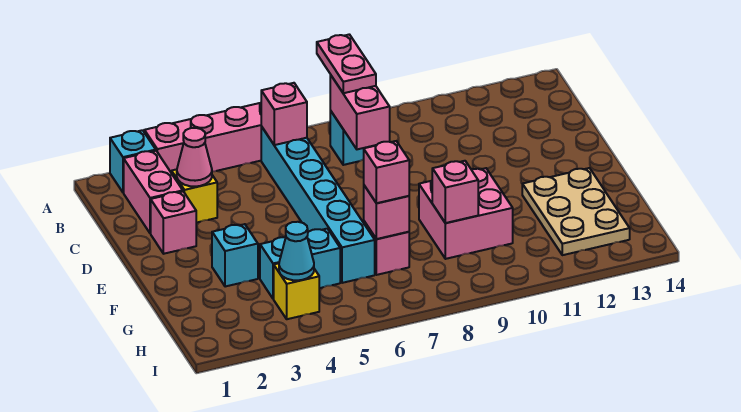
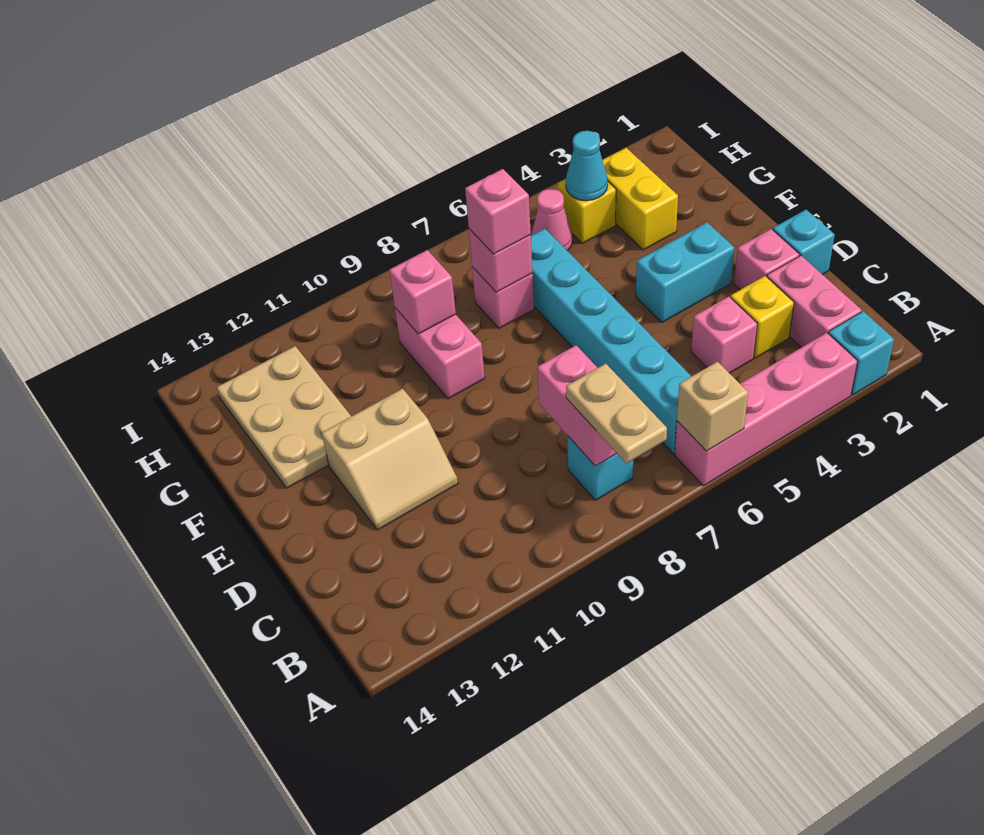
none -> tan 1x1 brick [677,362,748,451]
pink 1x2 plate [317,34,376,93] -> tan 1x2 plate [566,364,667,463]
pink 1x1 brick [261,83,307,145] -> pink 1x1 brick moved to [691,297,757,373]
pink 1x1 cone [177,128,212,187] -> pink 1x1 cone moved to [531,189,572,251]
none -> tan 2x2 slope [322,389,458,530]
cyan 1x1 brick [212,224,258,287] -> cyan 1x1 brick moved to [773,210,835,275]
pink 2x2 brick [419,168,513,259] -> pink 1x2 brick [395,308,485,399]
none -> yellow 1x2 brick [603,148,678,250]
cyan 1x2 brick [260,229,340,299] -> cyan 1x2 brick moved to [636,222,734,322]

